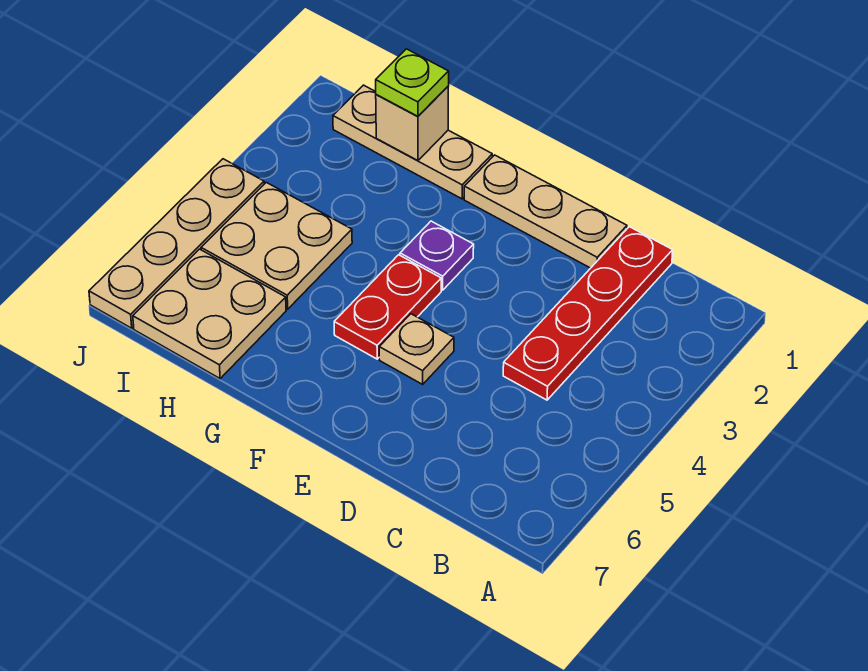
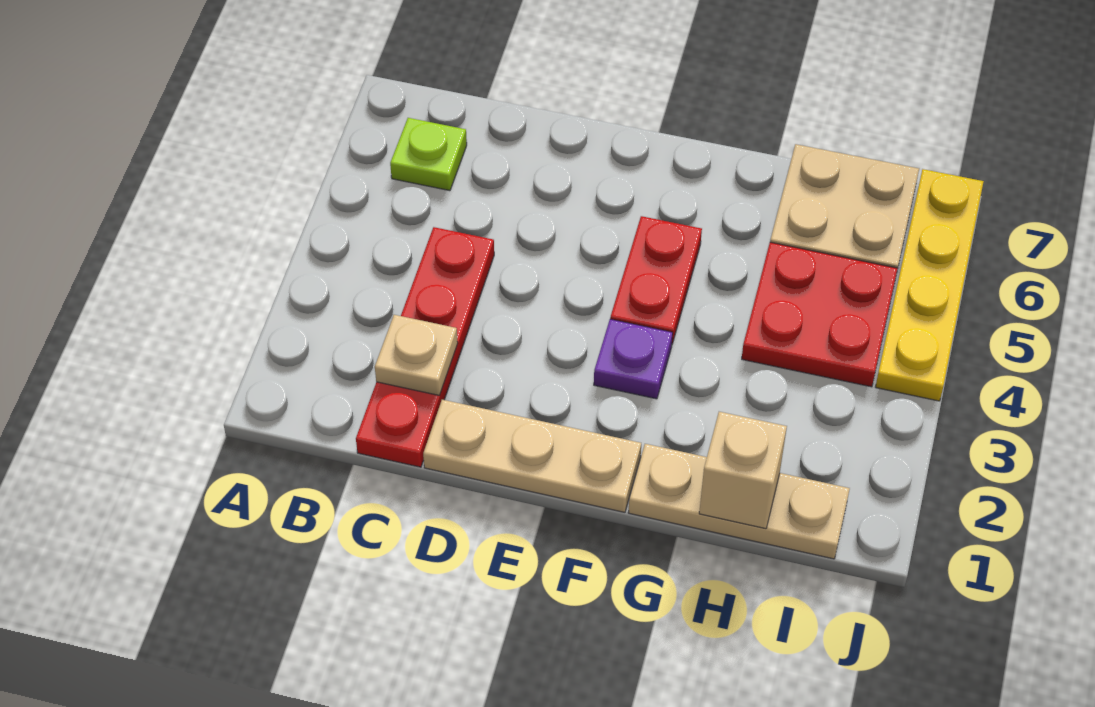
tan 1x1 plate [379,314,454,384] -> tan 1x1 plate moved to [375,315,458,396]
lime 1x1 plate [376,49,449,116] -> lime 1x1 plate moved to [390,118,467,191]
tan 2x2 plate [201,182,352,309] -> red 2x2 plate [742,242,898,387]
tan 1x4 plate [89,159,264,328] -> yellow 1x4 plate [876,169,984,401]

